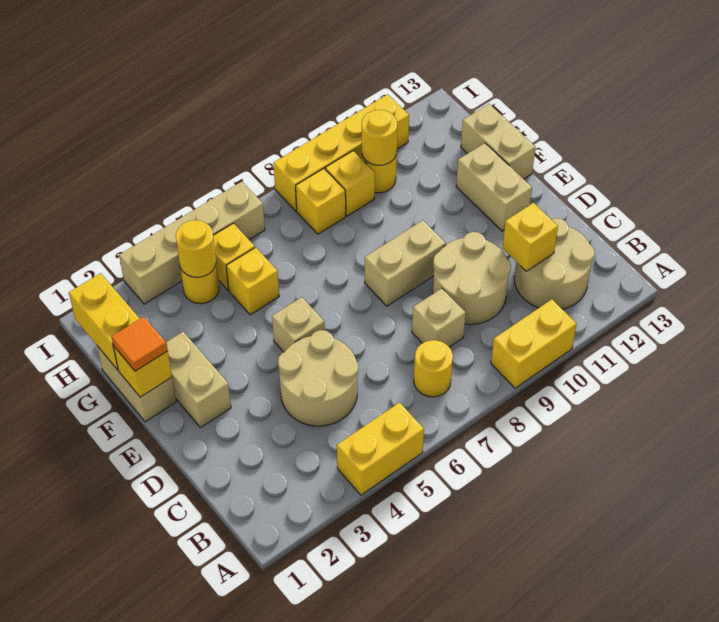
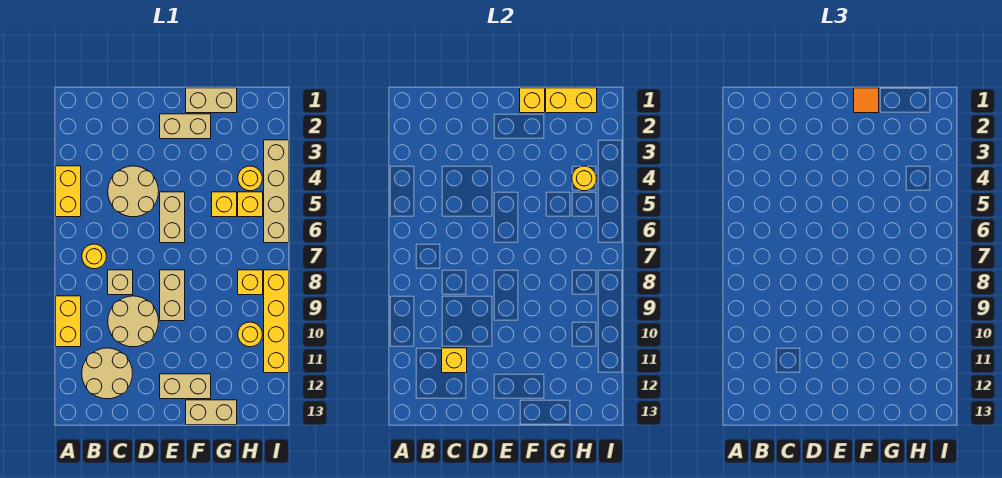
tan 1x1 brick [272,297,325,352] -> tan 1x2 brick [160,192,185,243]
yellow 1x1 brick [325,151,375,216] -> none
yellow 1x1 round brick [362,110,397,165] -> none

